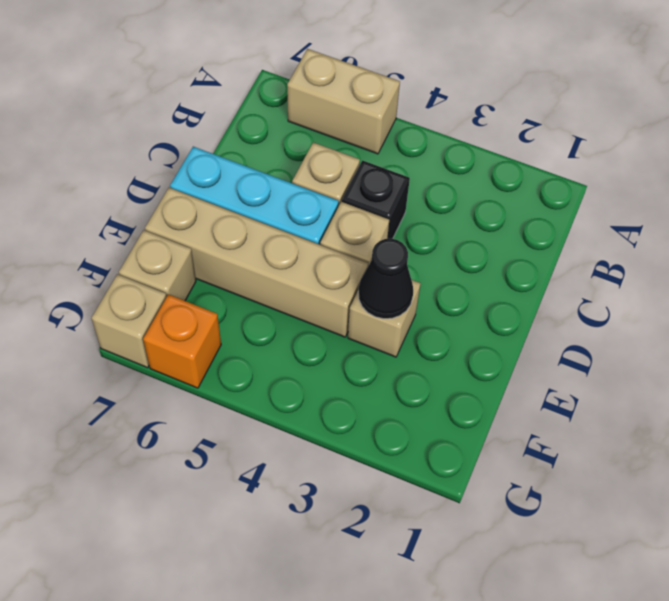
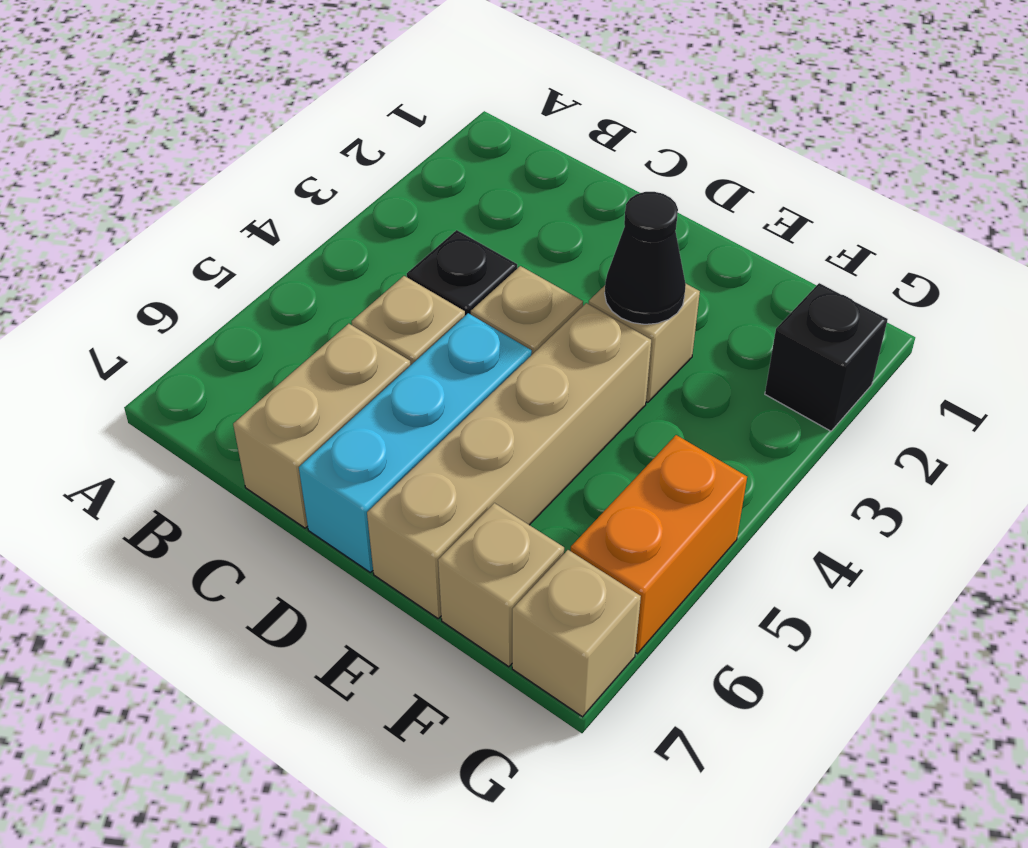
tan 1x2 brick [287,49,400,154] -> tan 1x2 brick moved to [233,324,411,528]
none -> black 1x1 brick [765,283,888,431]
orange 1x1 brick [143,294,221,388] -> orange 1x2 brick [571,435,747,654]

